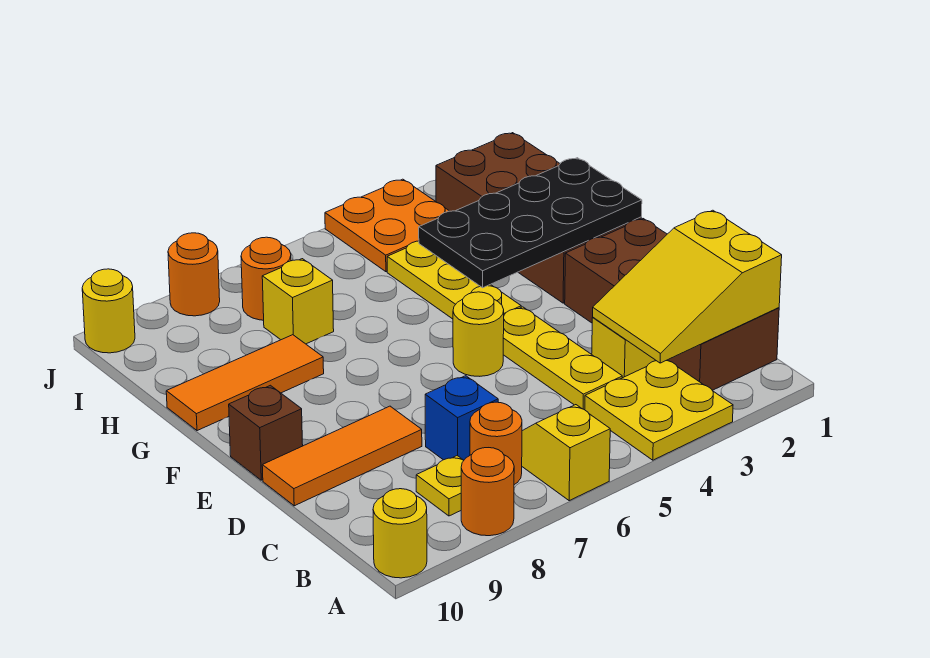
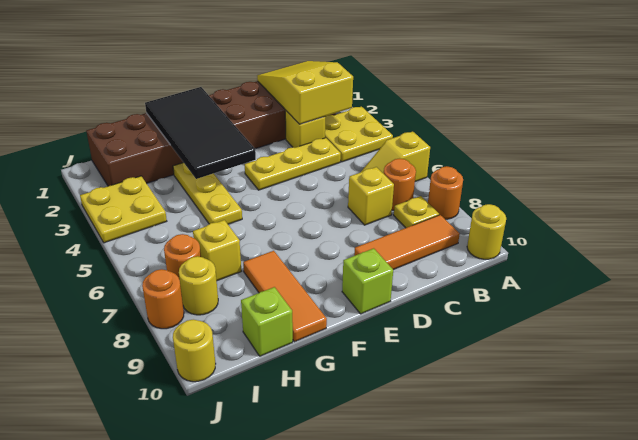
yellow 2x3 slope [593,210,782,363] -> yellow 2x3 slope turned to [257,61,353,124]
blue 1x1 brick [425,376,498,460] -> yellow 1x1 brick [348,167,394,225]
orange 1x3 tile [262,406,422,506] -> orange 1x3 tile turned to [354,215,460,270]
yellow 1x1 round brick [453,292,504,376] -> yellow 1x1 round brick moved to [179,256,218,315]
brown 1x1 brick [229,385,303,480] -> lime 1x1 brick [342,248,393,314]
black 2x4 plate [419,158,642,288] -> black 2x4 tile [145,87,256,179]
yellow 1x3 plate [387,241,521,319] -> yellow 1x3 plate turned to [173,163,242,224]
none -> lime 1x1 brick [241,287,293,356]
orange 2x2 plate [325,179,449,272] -> yellow 2x2 plate [80,176,167,243]

